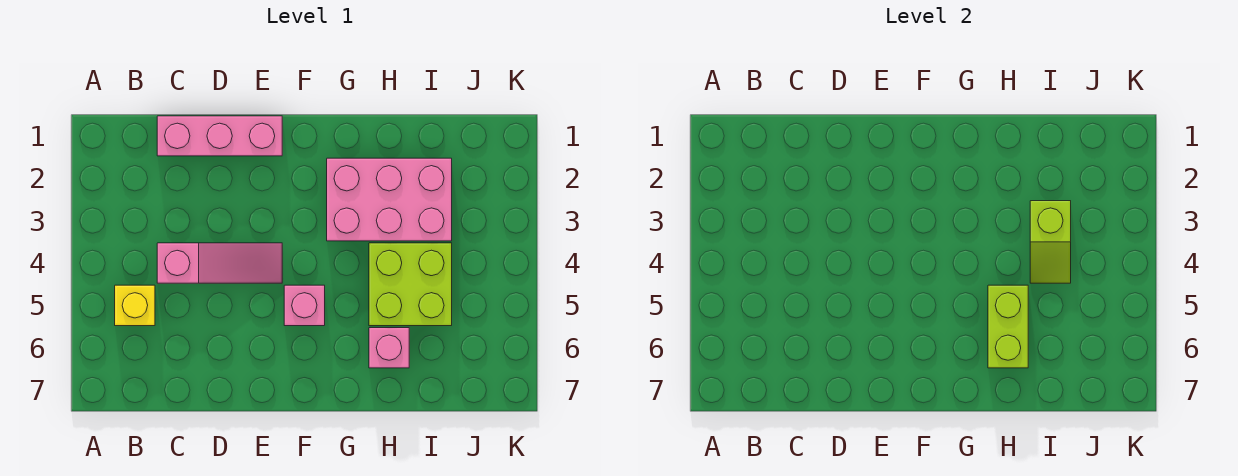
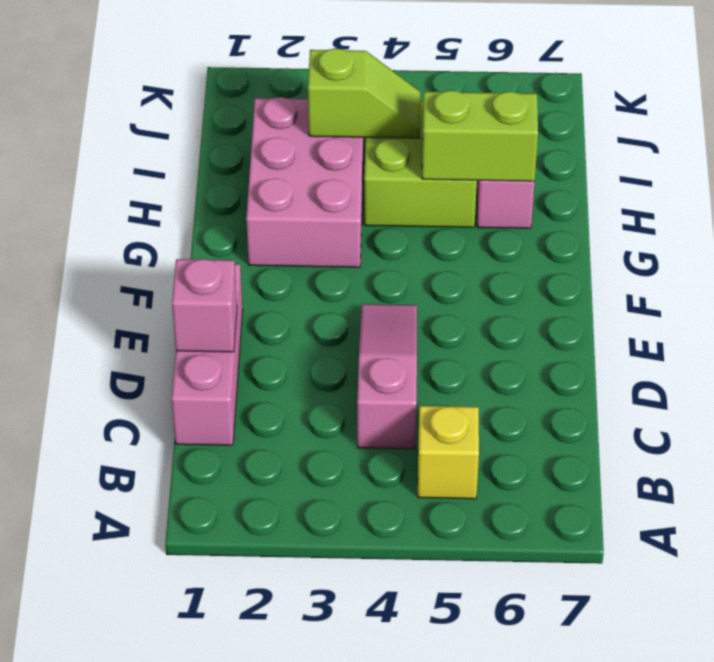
pink 1x1 brick [284,285,325,326] -> pink 1x1 brick moved to [172,259,237,352]

